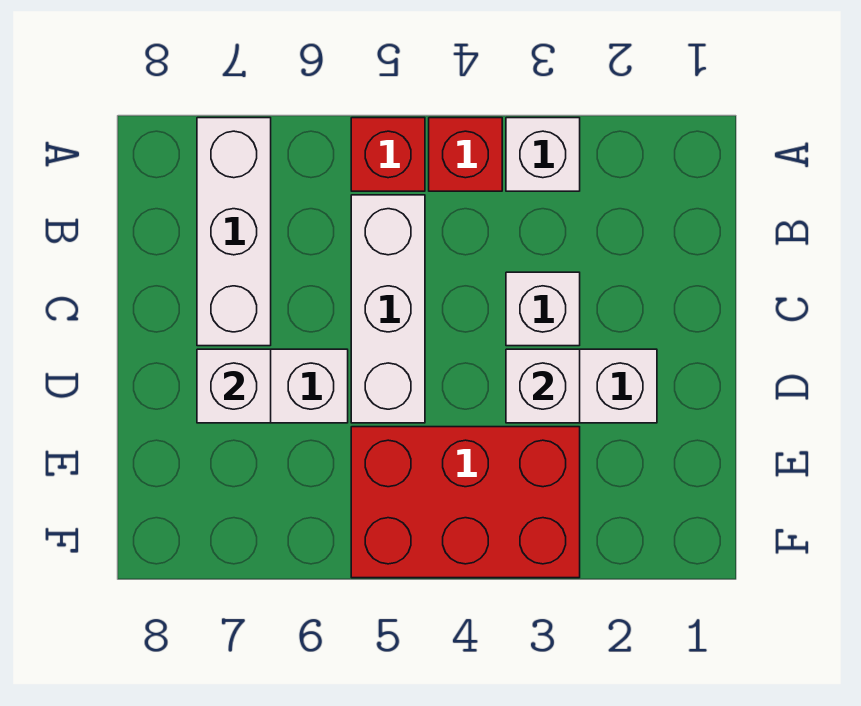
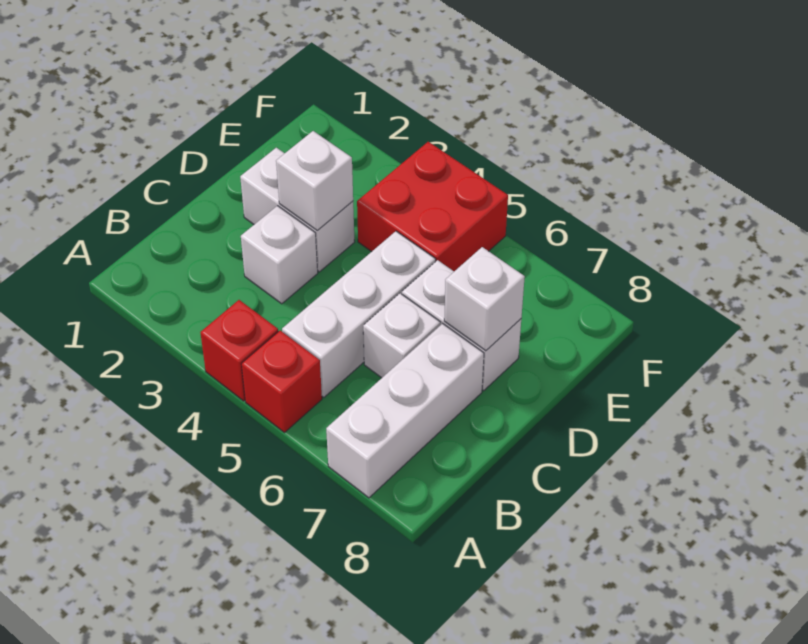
white 1x1 brick [506,118,580,191] -> white 1x1 brick moved to [363,293,440,378]
red 2x3 brick [351,427,580,578] -> red 2x2 brick [357,142,508,271]

